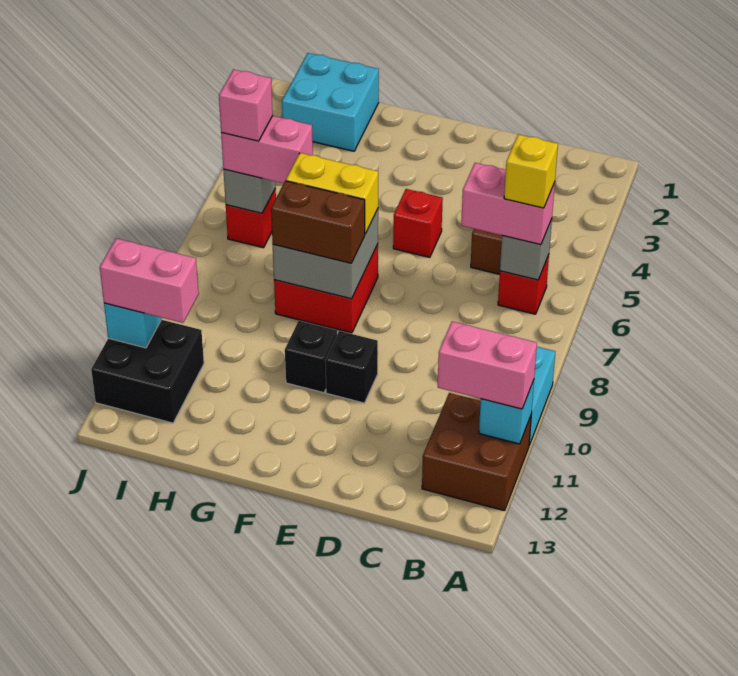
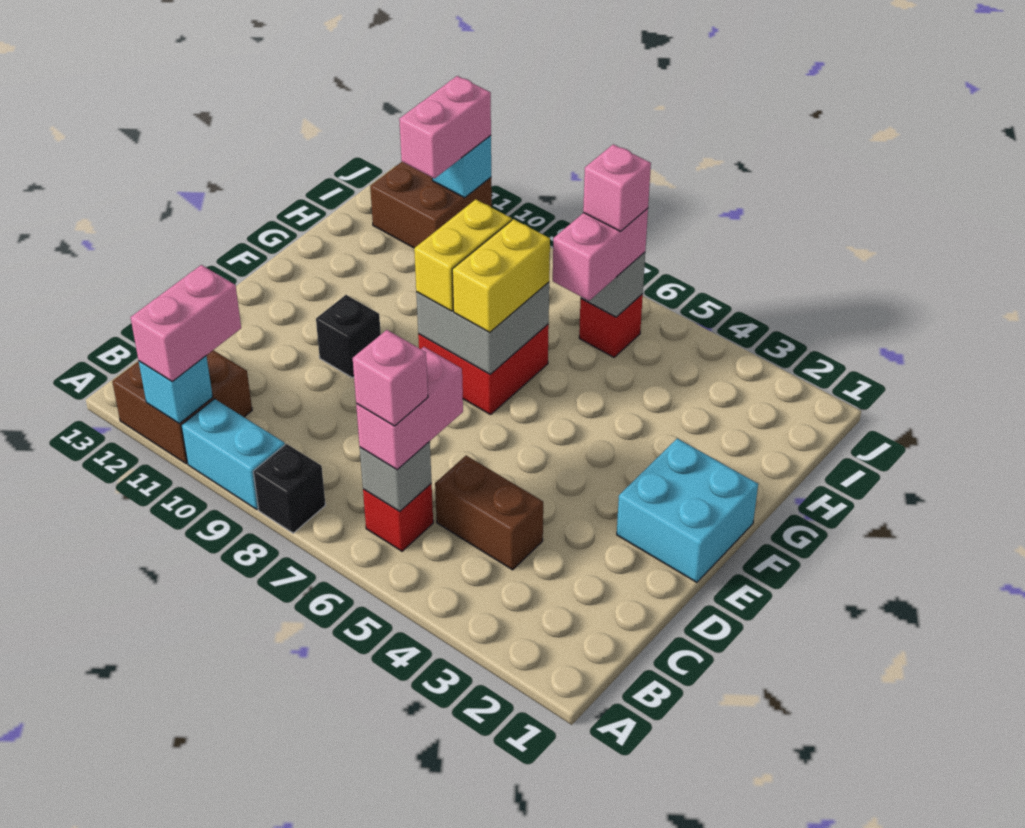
yellow 1x1 brick [504,134,558,208] -> pink 1x1 brick [353,330,428,426]
red 1x1 brick [393,189,443,257] -> none
brown 1x2 brick [271,181,365,263] -> yellow 1x2 brick [414,199,512,311]
black 1x1 brick [285,321,337,393] -> black 1x1 brick moved to [253,444,325,533]
cyan 2x2 brick [282,53,379,151] -> cyan 2x2 brick moved to [617,439,758,582]
black 2x2 brick [91,320,204,423] -> brown 2x2 brick [370,162,492,248]

